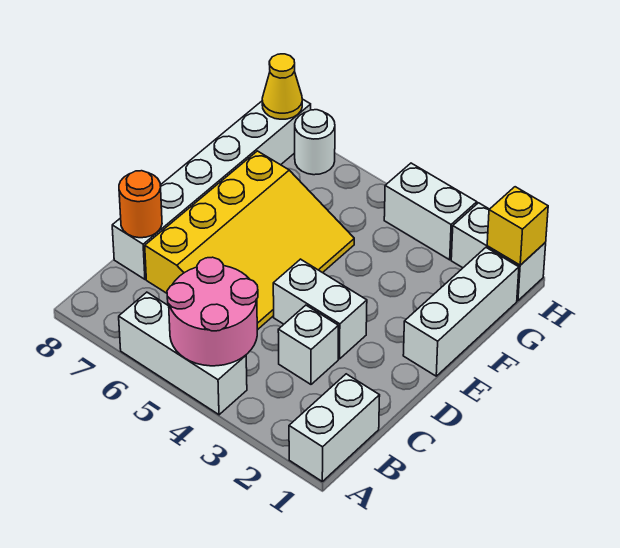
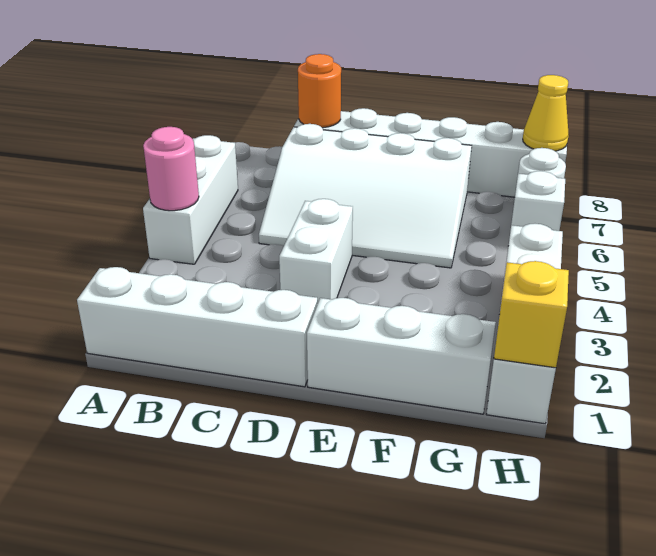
white 1x2 brick [289,374,380,481] -> white 1x4 brick [77,267,318,387]
pink 2x2 round brick [167,257,258,366] -> pink 1x1 round brick [143,127,199,211]
white 1x1 brick [278,305,338,384] -> white 1x1 brick moved to [511,171,565,231]
yellow 3x4 slope [145,151,354,330] -> white 3x4 slope [259,124,472,268]

